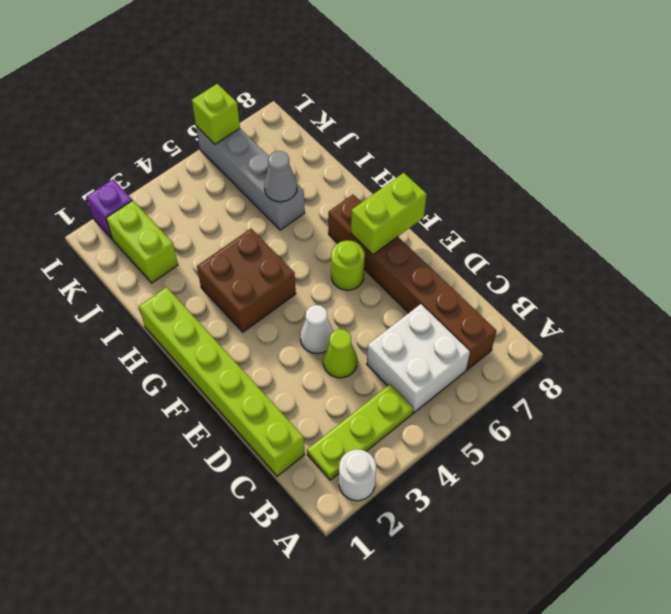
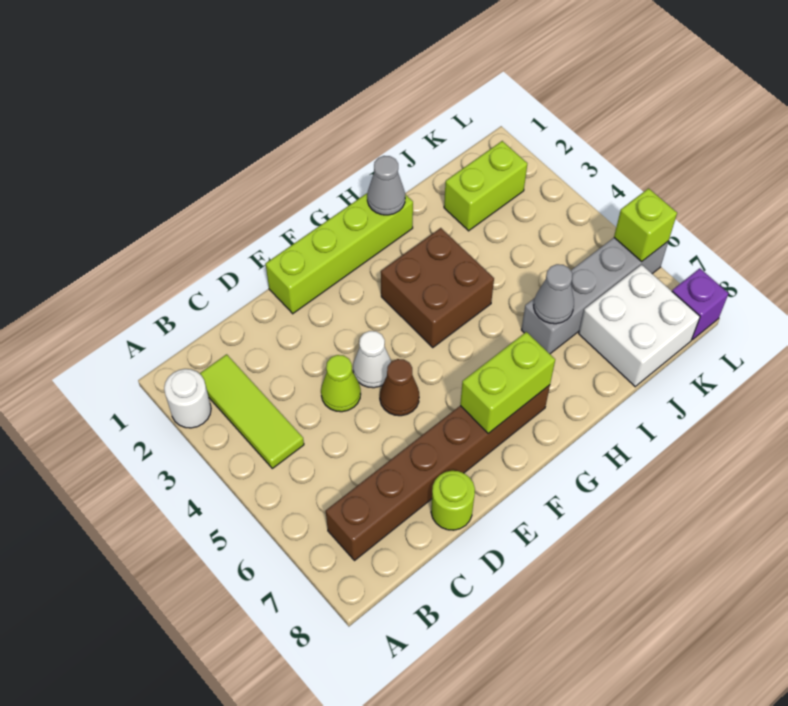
lime 1x3 plate [307,384,414,480] -> lime 1x3 tile [200,354,304,468]
white 2x2 brick [367,304,470,413] -> white 2x2 brick moved to [579,265,700,387]
lime 1x6 brick [139,287,305,476] -> lime 1x4 brick [265,193,413,314]
none -> brown 1x1 cone [380,359,419,416]
lime 1x1 round brick [331,240,365,290] -> lime 1x1 round brick moved to [431,471,475,530]
lime 1x2 brick [351,173,427,255] -> lime 1x2 brick turned to [460,332,555,433]
none -> grey 1x1 cone [367,156,405,215]
purple 1x1 brick [86,179,132,239] -> purple 1x1 brick moved to [672,268,729,340]

